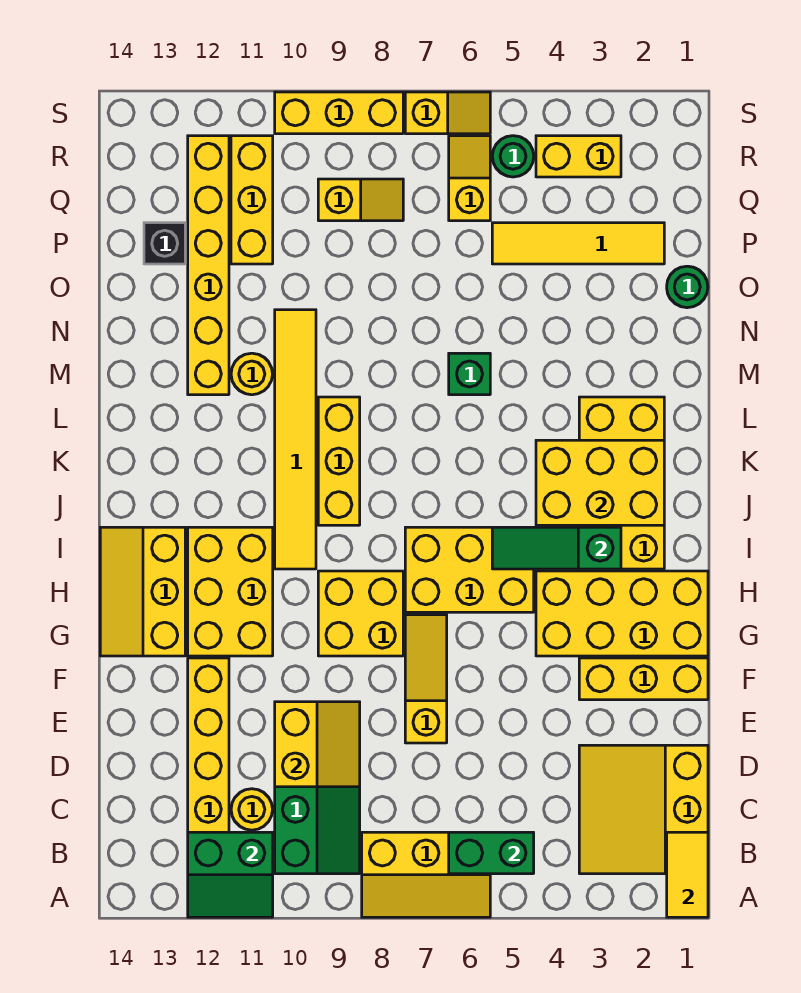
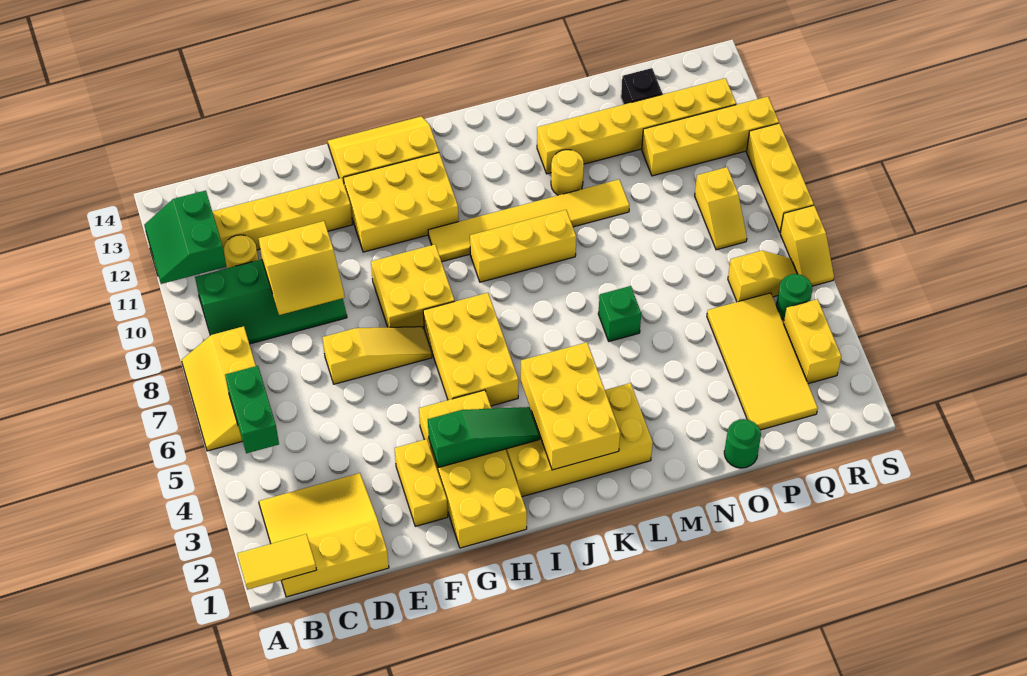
yellow 1x3 brick [579,658,708,700] -> yellow 1x2 brick [394,439,448,526]
green 1x3 slope [492,527,621,569] -> green 1x3 slope turned to [428,407,540,468]
yellow 1x4 tile [492,223,664,264] -> yellow 2x4 tile [707,293,818,430]
yellow 1x3 brick [231,136,273,264] -> yellow 1x4 brick [642,97,779,176]

